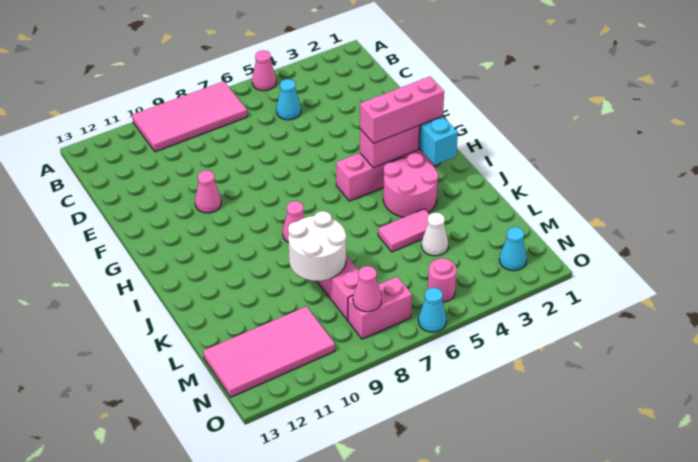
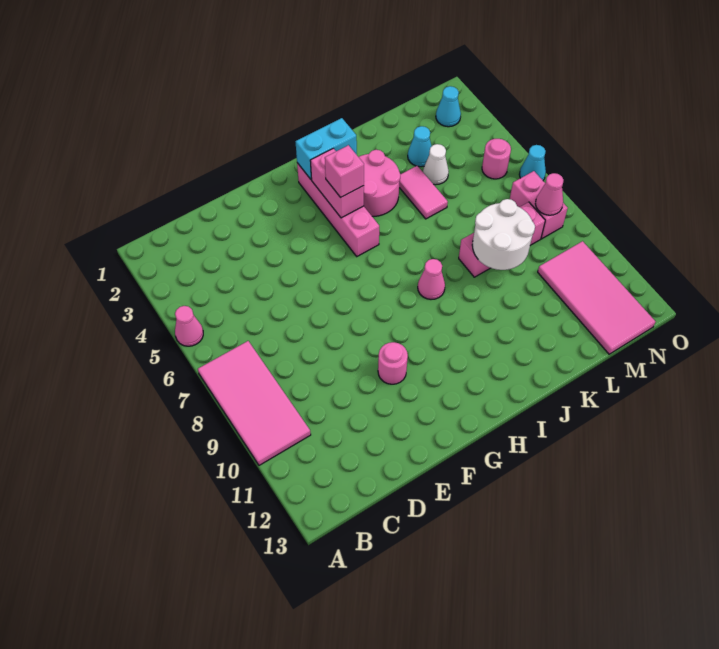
cyan 1x1 cone [276,79,301,120] -> cyan 1x1 cone moved to [408,126,432,167]
pink 1x1 cone [195,170,221,213] -> pink 1x1 round brick [378,342,408,384]
pink 1x3 brick [360,77,444,143] -> pink 1x1 brick [325,145,364,197]

